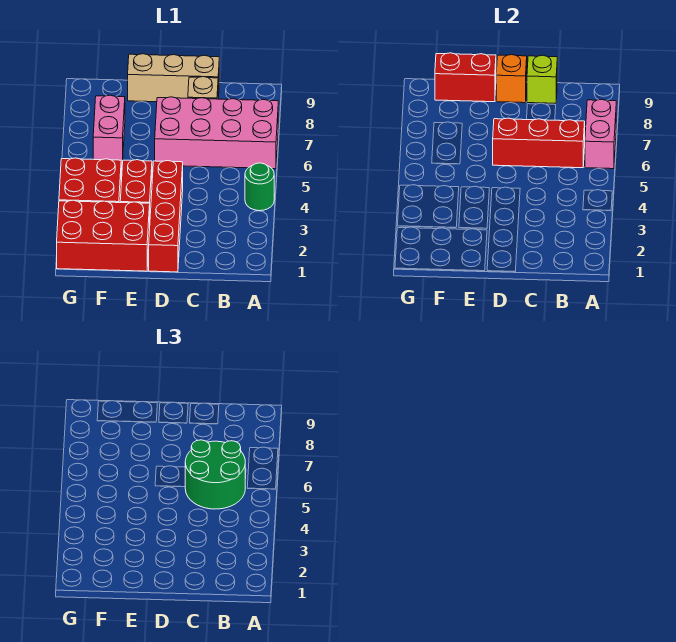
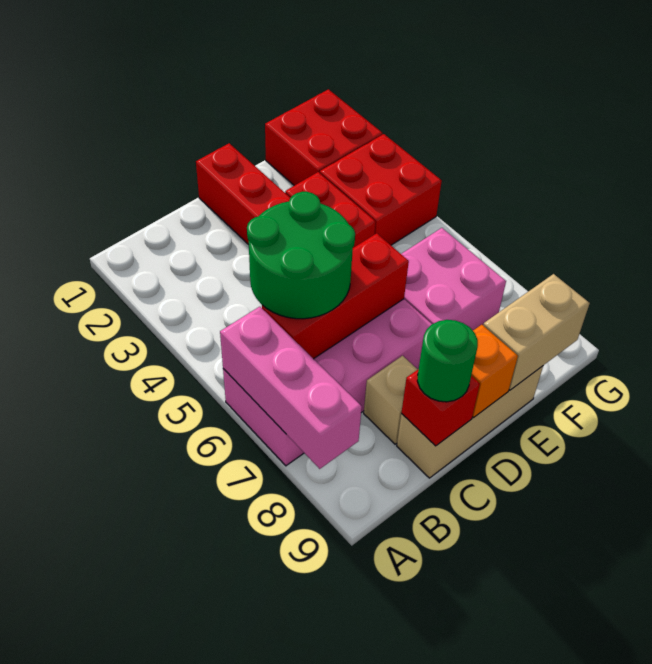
green 1x1 round brick [245,163,274,211] -> green 1x1 round brick moved to [417,320,478,402]
pink 1x2 brick [585,99,616,169] -> pink 1x3 brick [220,307,362,469]
lime 1x1 brick [527,55,557,103] -> red 1x1 brick [401,369,480,446]
red 2x3 brick [57,200,150,271] -> red 2x2 brick [265,89,382,186]
red 1x2 brick [435,53,496,102] -> tan 1x2 brick [483,274,590,390]
pink 1x2 brick [93,95,125,164] -> pink 2x2 brick [401,228,506,330]

